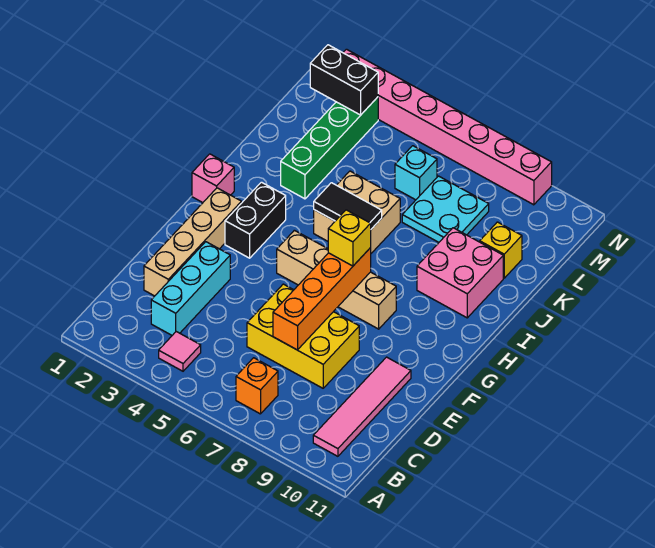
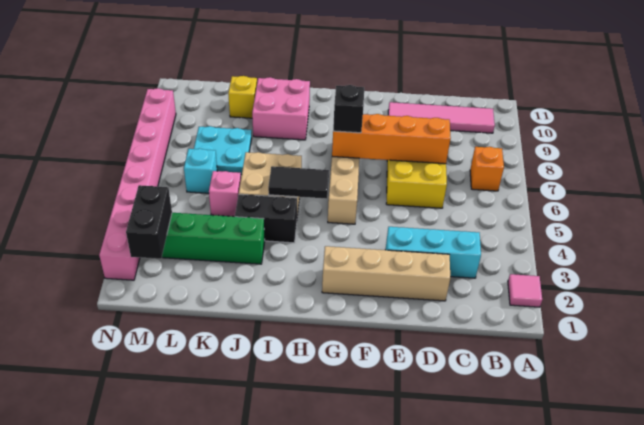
pink 1x1 tile [159,332,201,371] -> pink 1x1 tile moved to [508,274,542,307]
black 1x2 brick [225,182,286,258] -> black 1x2 brick moved to [235,194,297,243]
yellow 1x1 brick [328,210,371,266] -> black 1x1 brick [333,85,364,133]
pink 1x1 brick [192,154,234,203] -> pink 1x1 brick moved to [209,171,241,217]
black 1x2 tile [314,183,382,229] -> black 1x2 tile turned to [268,166,329,199]

